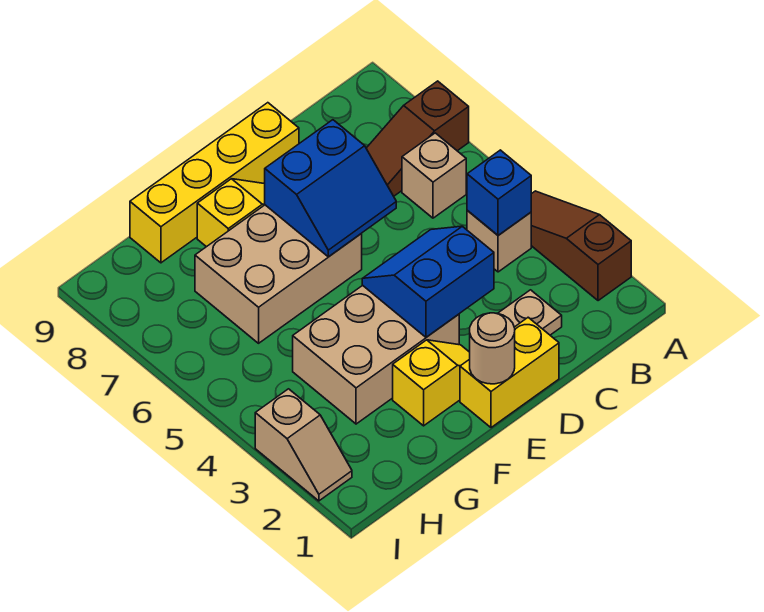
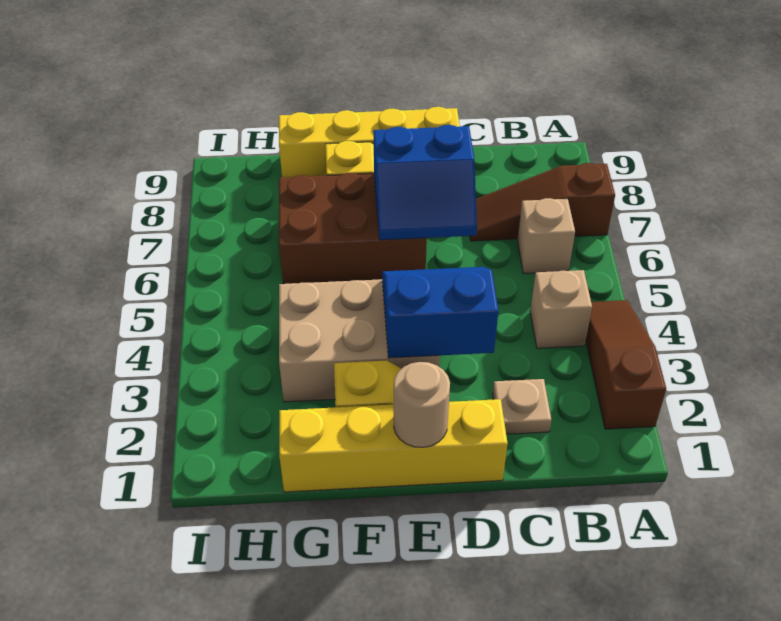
blue 1x1 brick [467,150,531,235] -> none
yellow 1x2 brick [460,317,559,428] -> yellow 1x4 brick [279,399,508,492]
tan 2x3 brick [195,205,362,343] -> brown 2x3 brick [279,173,427,284]
tan 1x2 slope [255,389,352,501] -> none

